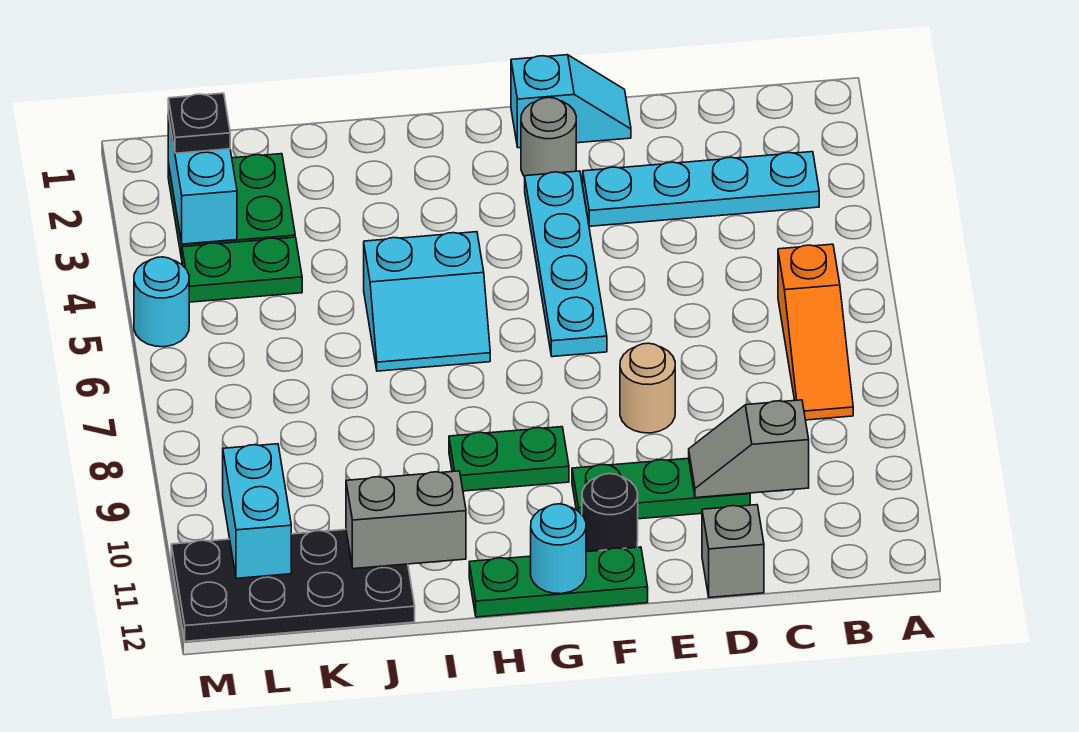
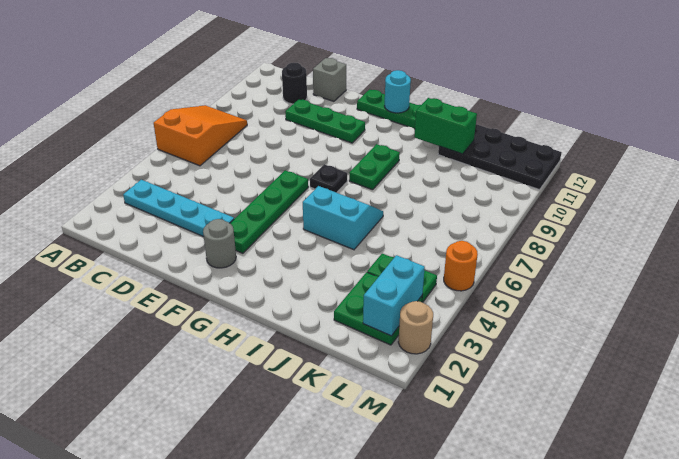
orange 1x3 slope [778,244,853,420] -> orange 2x3 slope [154,105,247,166]
grey 1x2 slope [689,400,809,498] -> none
cyan 1x2 slope [511,55,631,148] -> none
tan 1x1 round brick [620,343,675,433] -> tan 1x1 round brick moved to [398,301,433,354]
cyan 1x4 plate [525,171,607,357] -> green 1x4 plate [230,170,308,253]
black 1x1 round brick [582,474,638,552] -> black 1x1 round brick moved to [282,63,307,104]
green 1x2 plate [449,427,569,491] -> green 1x2 plate turned to [349,144,400,190]
grey 1x2 brick [346,471,466,569] -> green 1x2 brick [414,98,477,154]
black 1x1 plate [168,93,230,153] -> black 1x1 plate moved to [310,164,347,193]
cyan 1x2 brick [223,444,291,578] -> none
cyan 1x1 round brick [134,257,189,347] -> orange 1x1 round brick [444,241,478,291]

